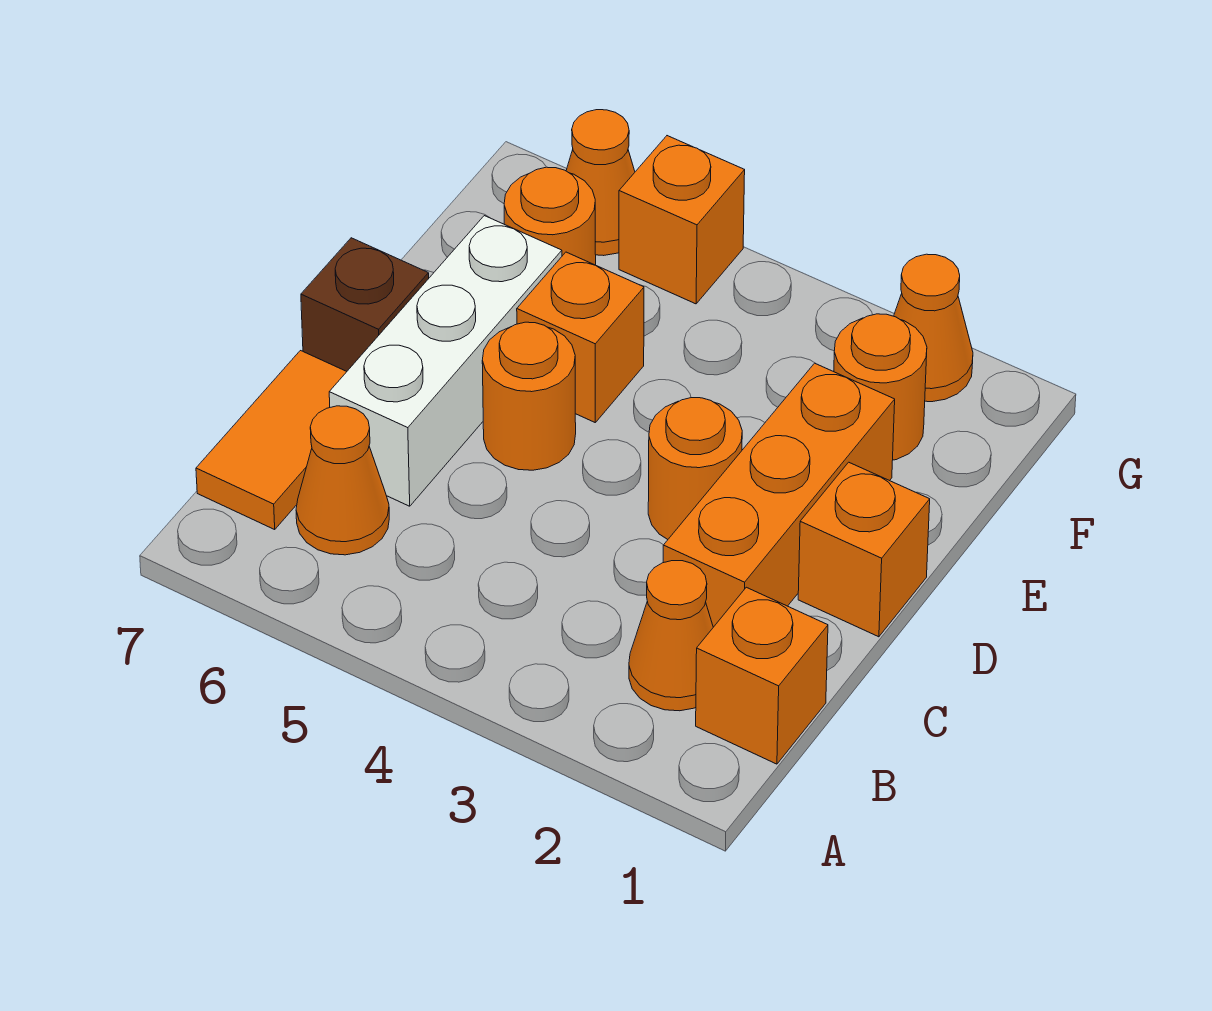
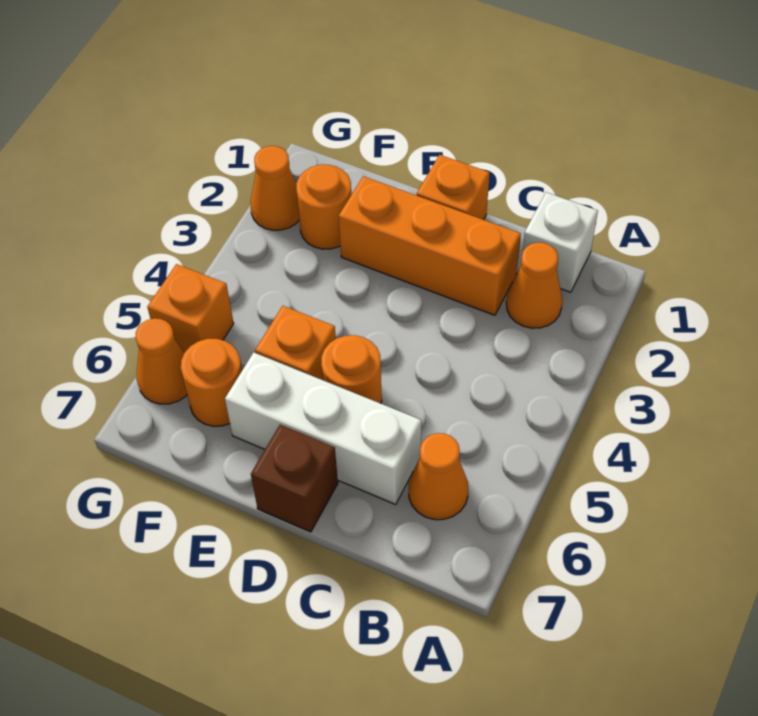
orange 1x1 brick [696,587,828,764] -> white 1x1 brick [522,192,598,292]
orange 1x2 tile [196,351,347,529] -> none
orange 1x1 round brick [648,398,742,539] -> none

